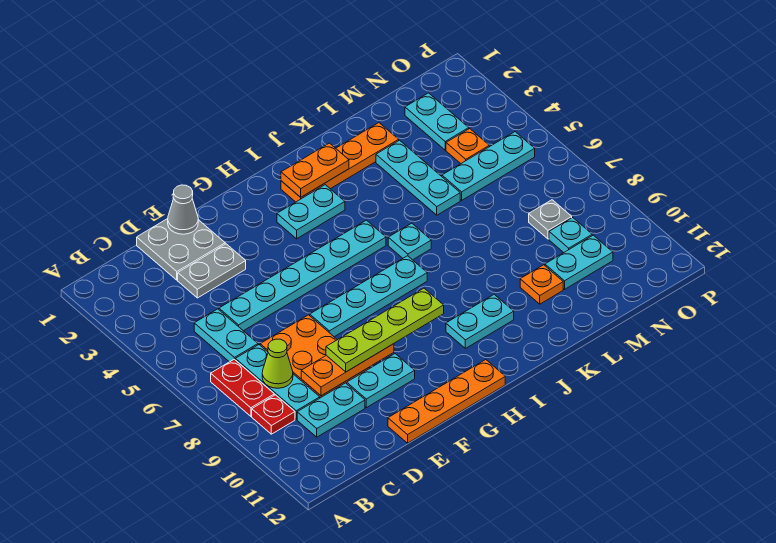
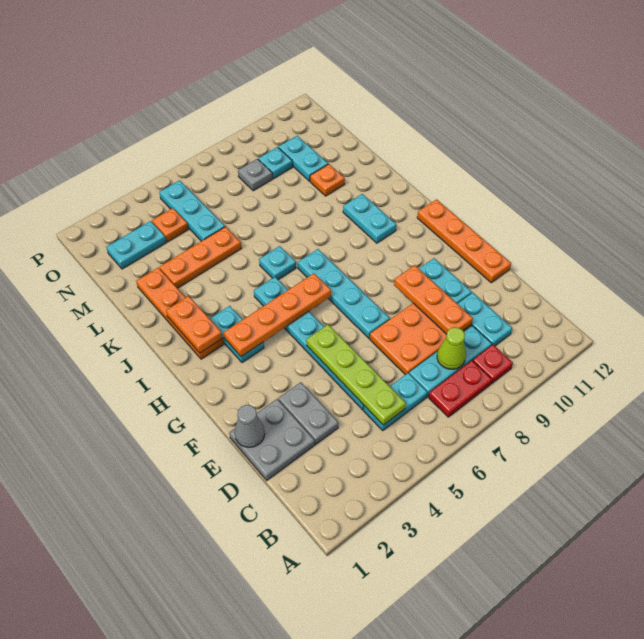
lime 1x4 plate [326,288,444,372] -> lime 1x4 plate moved to [306,325,406,425]
none -> orange 1x4 plate [224,273,331,357]
cyan 1x3 plate [376,140,460,215] -> orange 1x3 plate [160,227,241,288]

